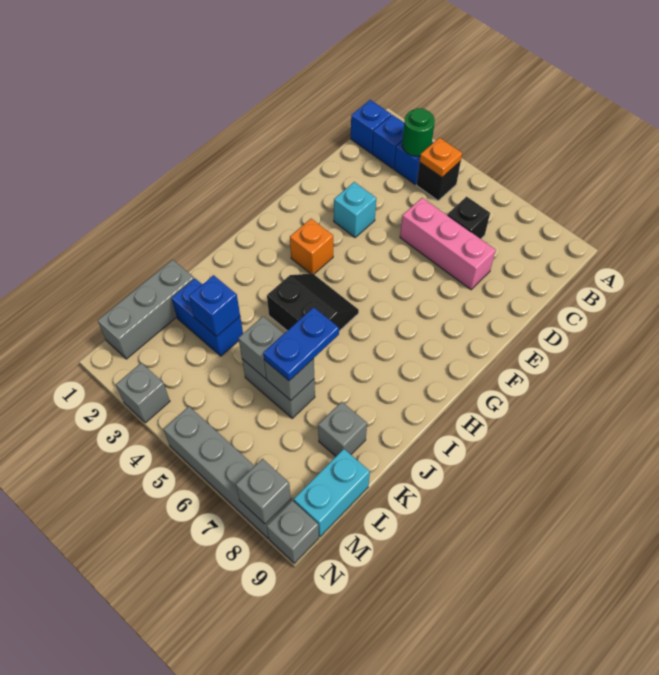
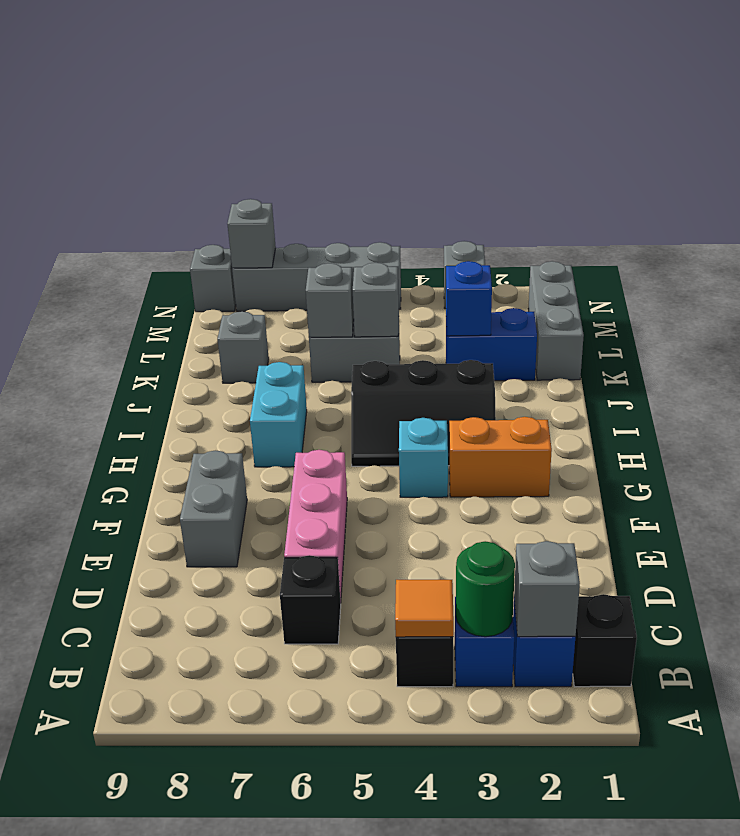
blue 1x1 brick [351,100,391,153] -> black 1x1 brick [573,594,637,687]
none -> grey 1x1 brick [514,541,580,637]
orange 1x1 plate [420,138,462,177] -> orange 1x1 tile [395,580,454,637]
pink 1x3 brick [400,198,496,290] -> pink 1x3 brick turned to [284,450,347,603]
cyan 1x1 brick [334,182,376,237] -> cyan 1x1 brick moved to [399,418,448,497]
none -> grey 1x2 brick [180,450,247,567]
orange 1x1 brick [290,219,333,274] -> orange 1x2 brick [449,417,552,497]
black 2x2 slope [267,273,359,331] -> black 2x3 slope [351,360,496,466]
blue 1x2 plate [263,307,339,381] -> none
cyan 1x2 brick [294,449,370,537] -> cyan 1x2 brick moved to [250,362,307,467]

